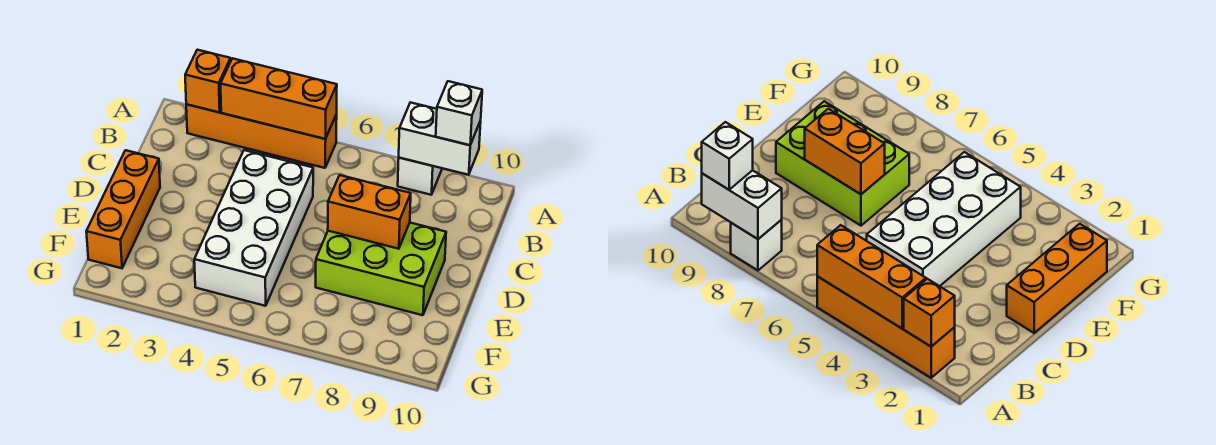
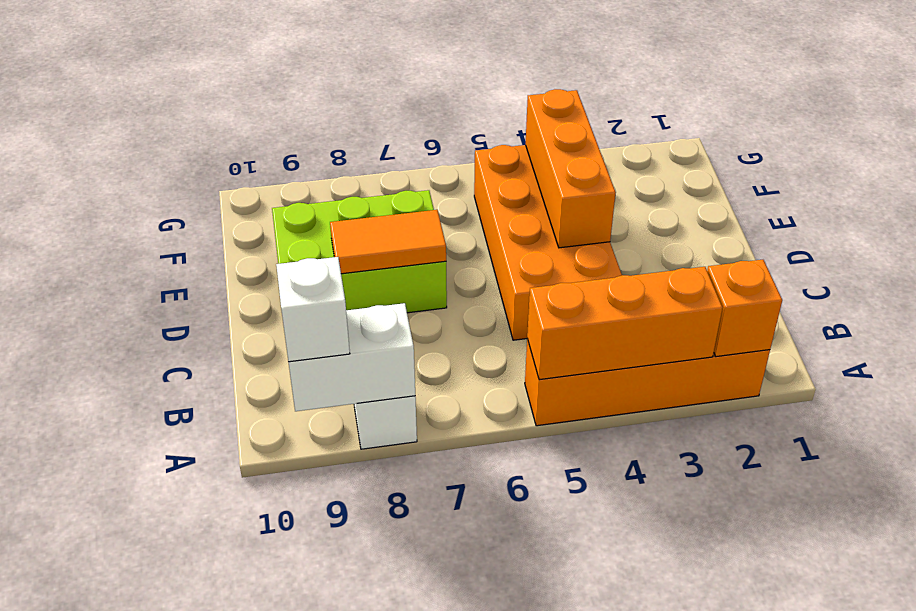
white 2x4 brick [194,150,313,306] -> orange 2x4 brick [474,145,622,340]
orange 1x3 brick [86,150,160,268] -> orange 1x3 brick moved to [525,89,616,248]
orange 1x2 brick [328,175,411,249] -> orange 1x2 tile [330,210,446,274]

